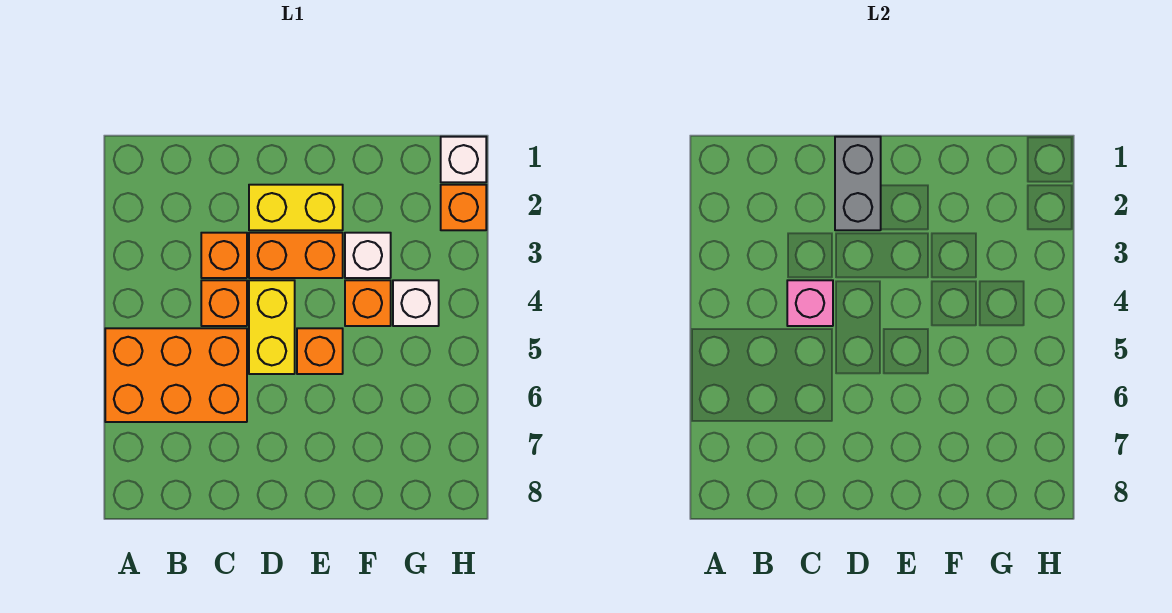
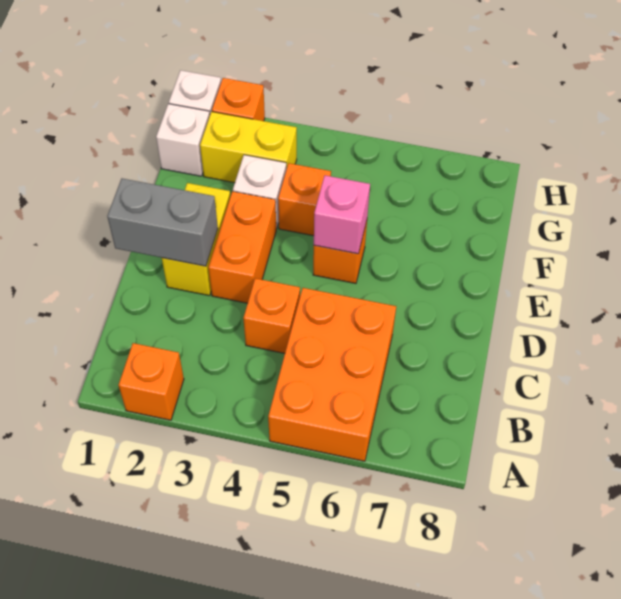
orange 1x1 brick [201,233,247,278] -> orange 1x1 brick moved to [118,343,184,420]
pink 1x1 brick [787,280,833,326] -> pink 1x1 brick moved to [314,175,370,254]
yellow 1x2 brick [249,280,295,374] -> yellow 1x2 brick moved to [200,112,297,183]
white 1x1 brick [393,280,439,326] -> white 1x1 brick moved to [156,104,210,176]

